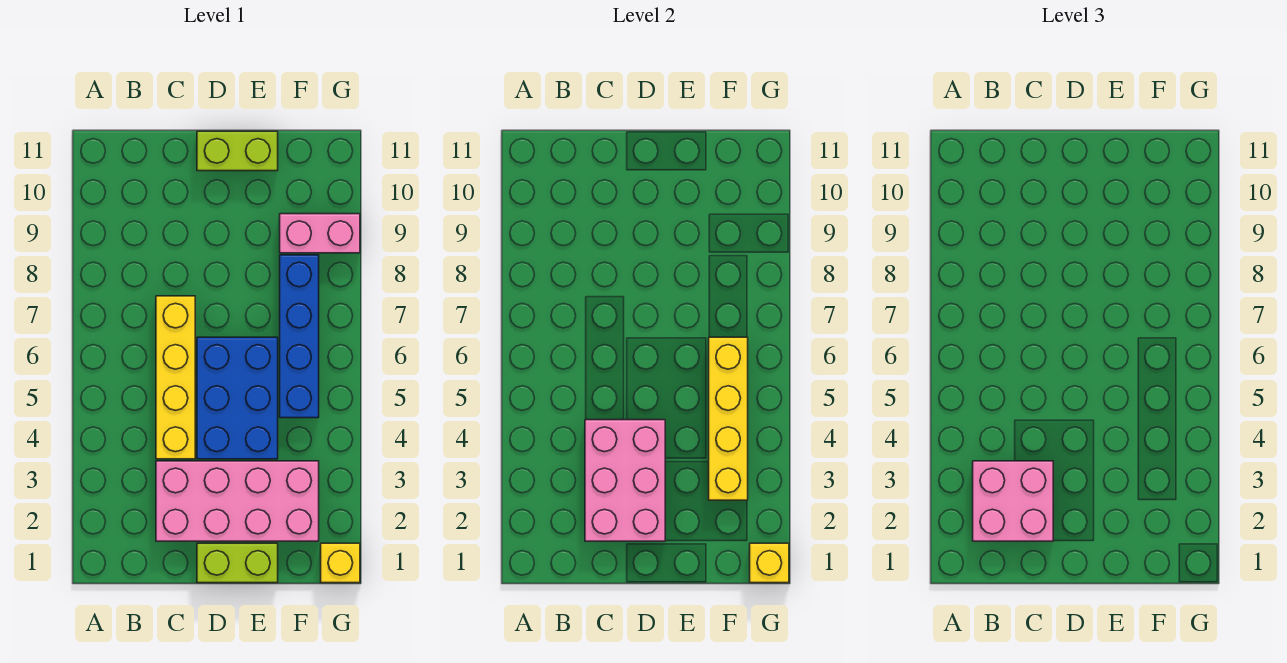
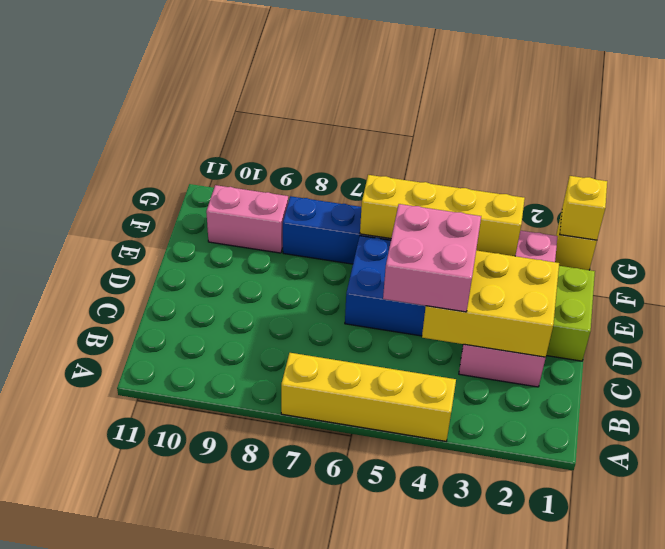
pink 2x2 brick [973,461,1053,541] -> pink 2x2 brick moved to [383,204,481,312]
pink 2x3 brick [585,420,665,541] -> yellow 2x3 brick [422,250,559,357]
yellow 1x4 brick [156,296,195,459] -> yellow 1x4 brick moved to [281,353,456,441]
lime 1x2 brick [197,131,278,171] -> none
pink 1x2 brick [280,214,360,253] -> pink 1x2 brick turned to [206,185,288,253]

